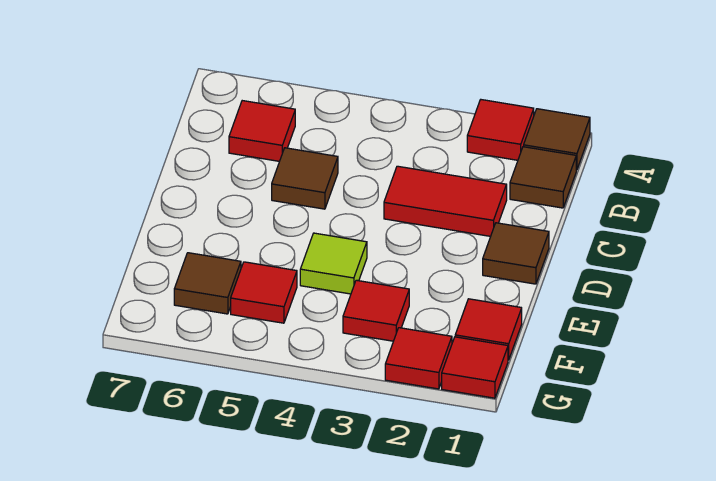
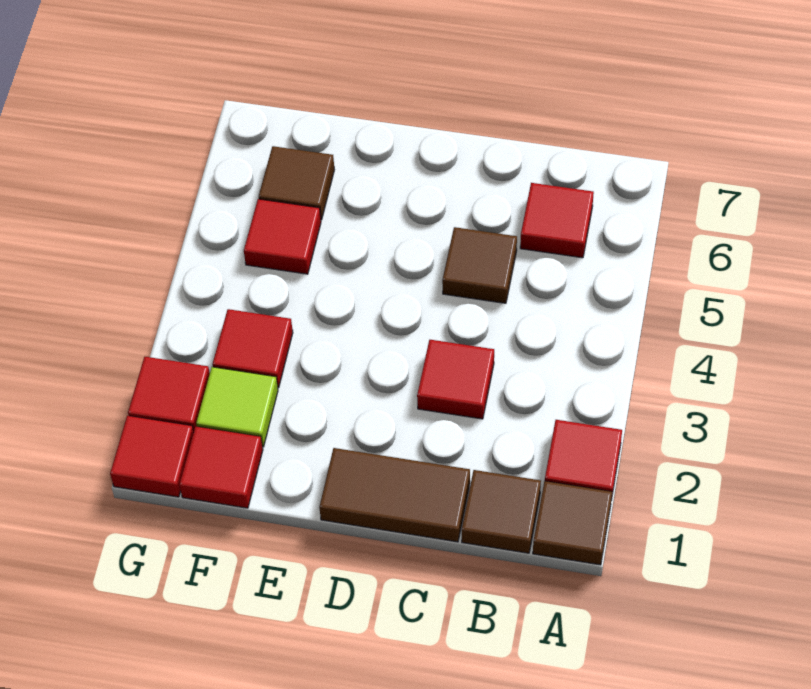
red 1x2 tile [384,166,507,236] -> red 1x1 tile [417,340,494,419]
brown 1x1 tile [483,223,549,284] -> brown 1x2 tile [319,448,470,542]
lime 1x1 tile [300,233,367,294] -> lime 1x1 tile moved to [196,367,278,447]

